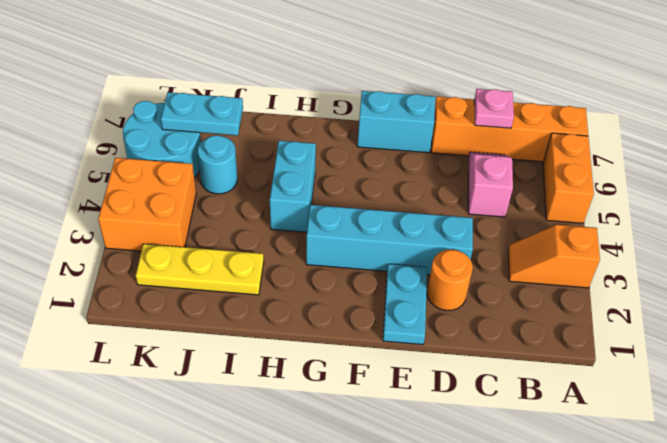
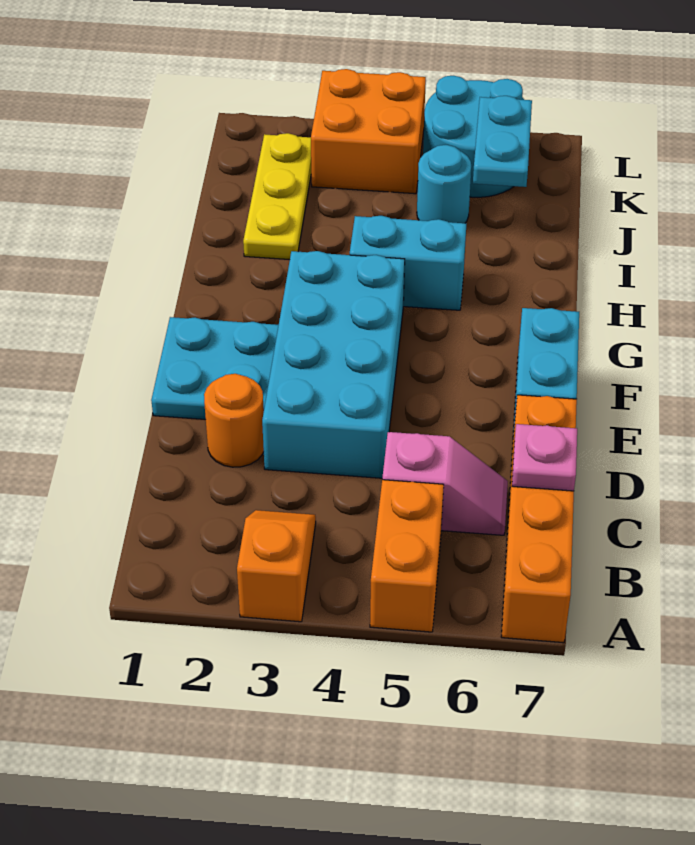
orange 1x2 brick [543,133,594,223] -> orange 1x2 brick turned to [370,480,444,632]
cyan 1x4 brick [306,205,473,275] -> cyan 2x4 brick [262,251,405,478]
cyan 1x2 plate [383,264,427,344] -> cyan 2x2 plate [151,317,279,420]

